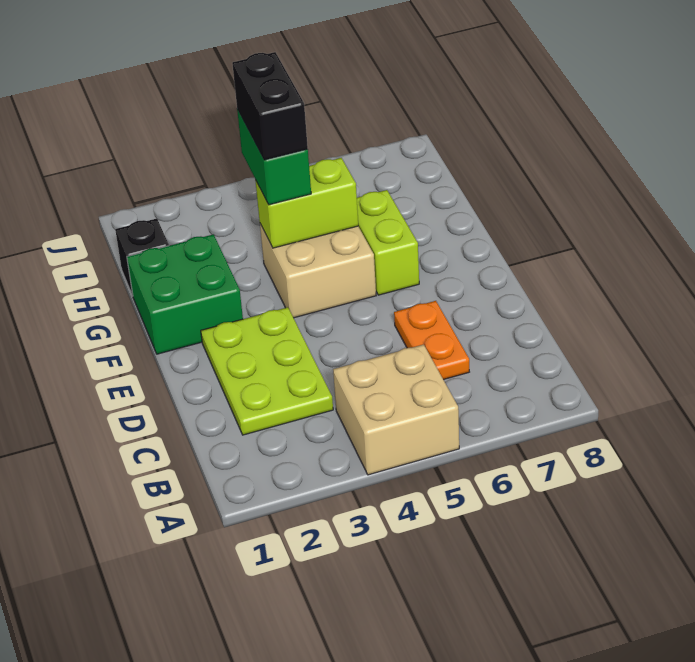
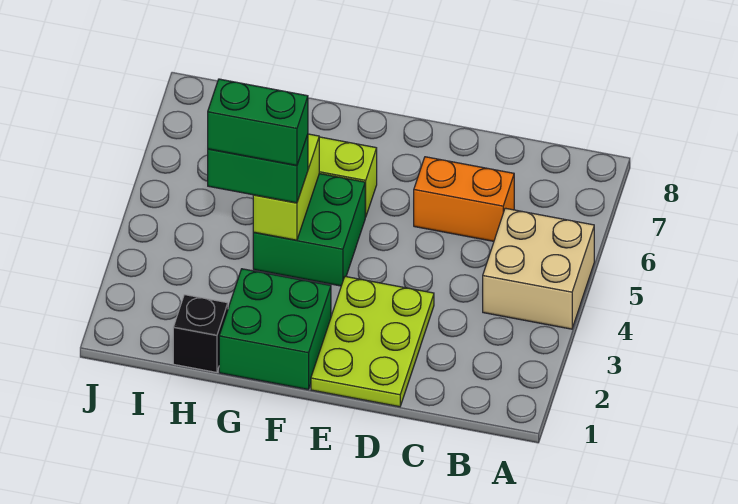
lime 2x3 plate [201,307,333,435] -> lime 2x3 plate turned to [311,277,434,407]
orange 1x2 plate [394,301,469,380] -> orange 1x2 brick [414,157,514,241]
tan 2x2 brick [260,224,376,318] -> green 2x2 brick [253,174,365,286]
black 1x2 brick [232,52,308,160] -> green 1x2 brick [208,79,308,166]

